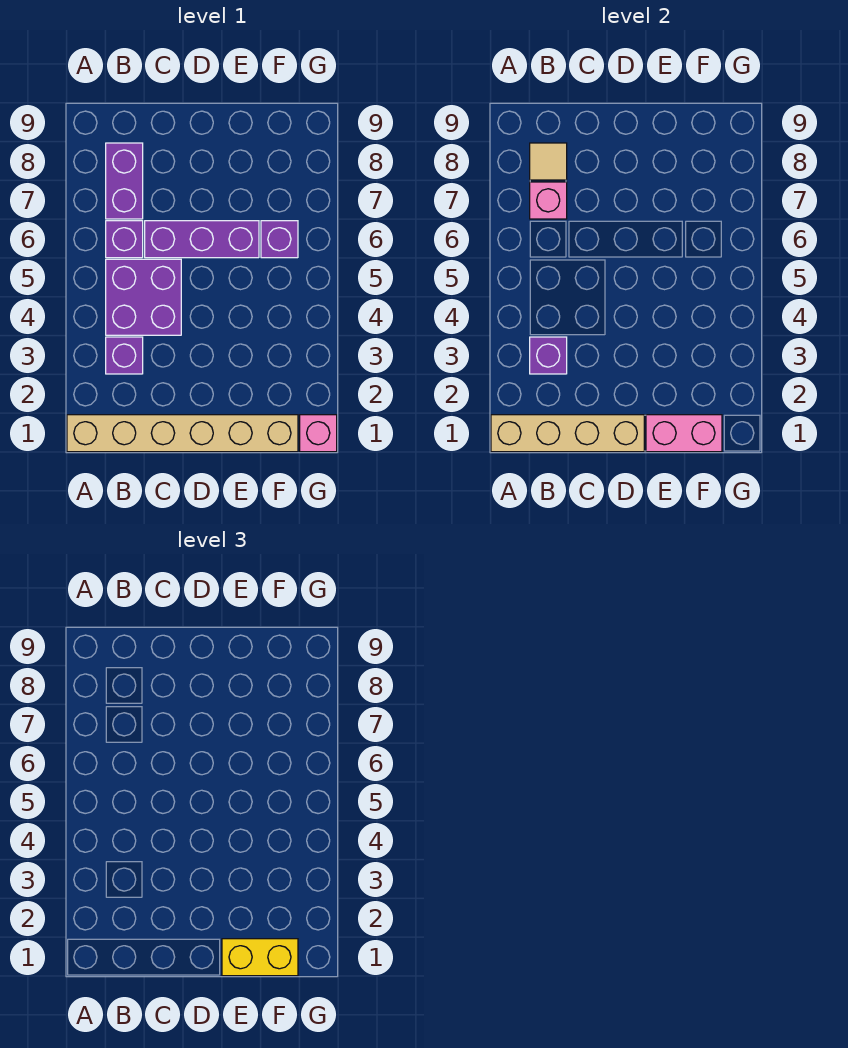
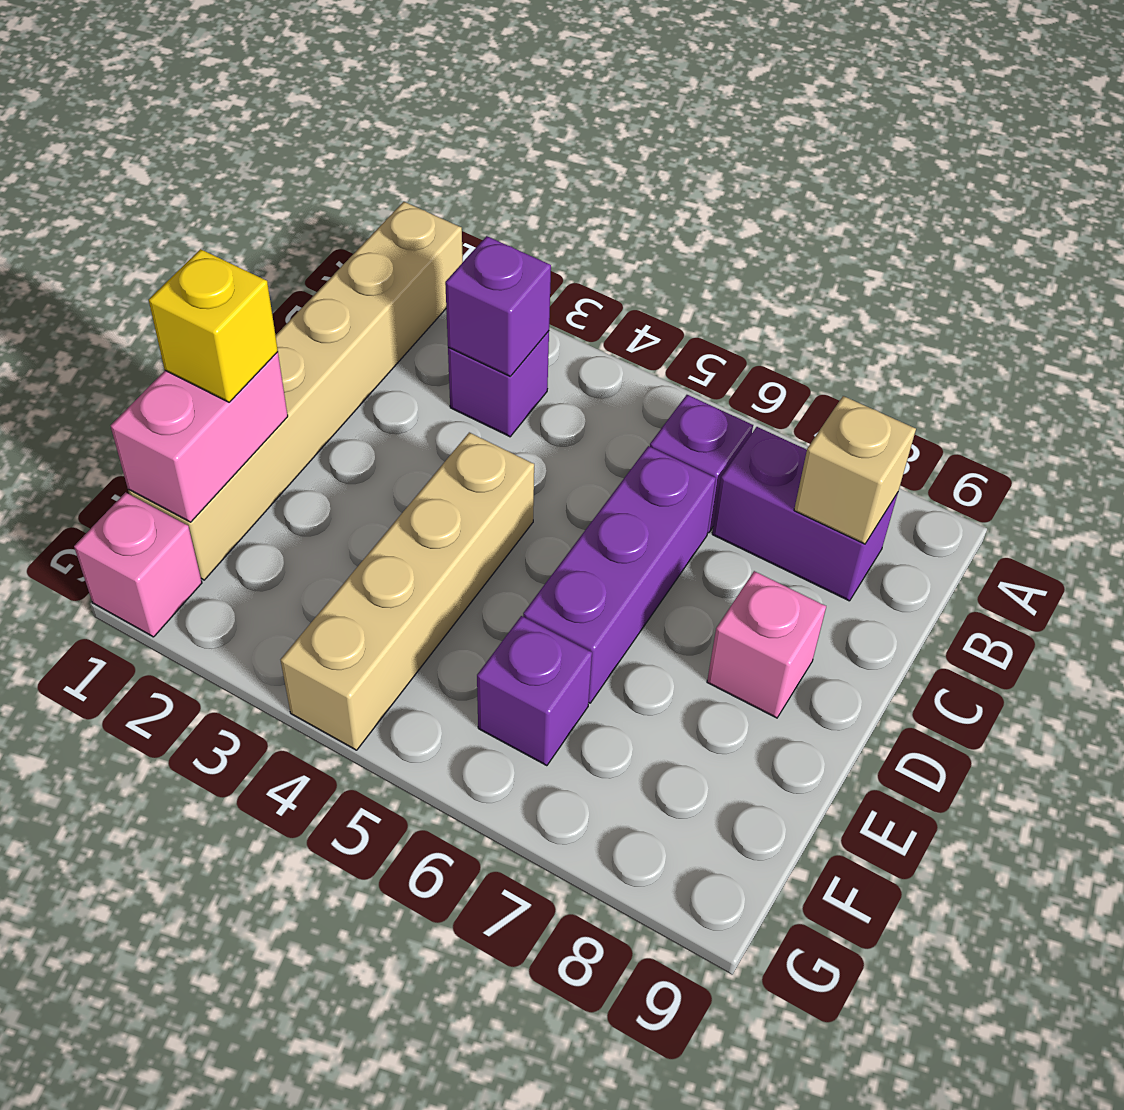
tan 1x4 brick [491,415,644,452] -> tan 1x4 brick moved to [281,432,534,750]
purple 2x2 brick [106,259,181,335] -> none
pink 1x1 brick [530,182,567,219] -> pink 1x1 brick moved to [707,571,826,718]
tan 1x1 tile [530,143,567,180] -> tan 1x1 brick [794,396,916,544]
yellow 1x2 brick [222,939,298,976] -> yellow 1x1 brick [149,249,278,402]

